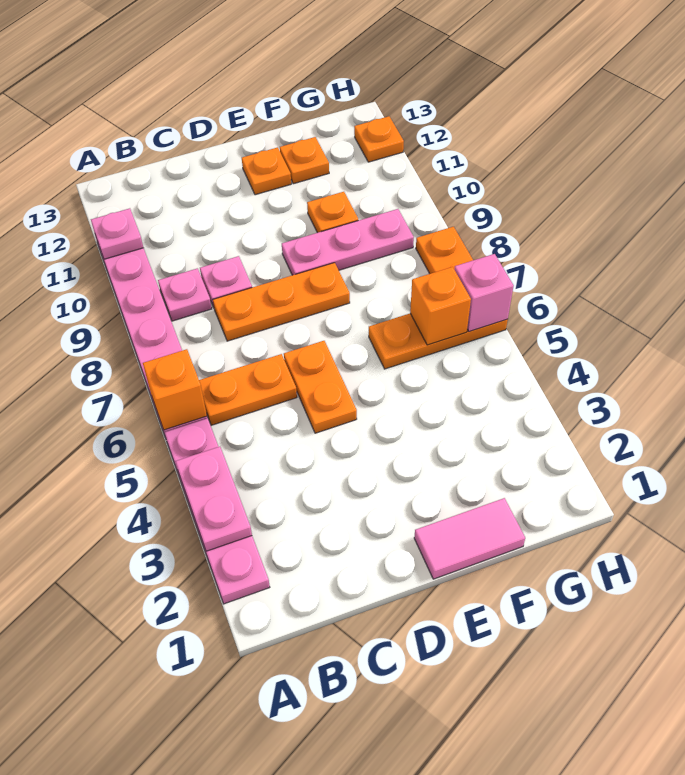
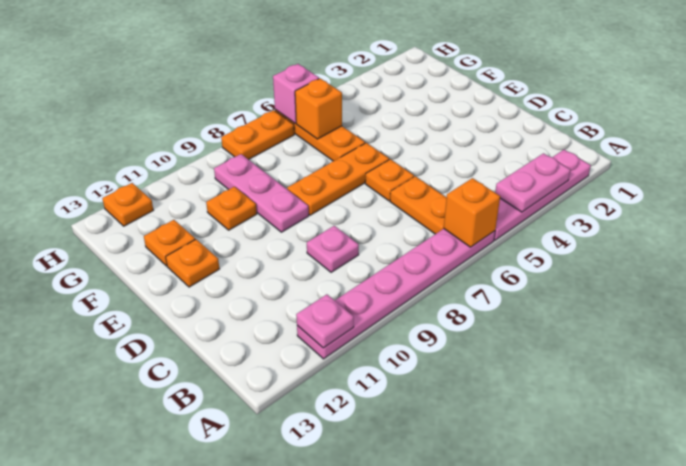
pink 1x1 plate [158,268,212,321] -> none
orange 1x3 plate [213,263,350,341] -> orange 1x3 plate turned to [287,143,389,215]
orange 1x2 plate [284,341,357,433] -> orange 1x1 plate [365,159,414,201]
pink 1x2 tile [414,498,525,579] -> none

